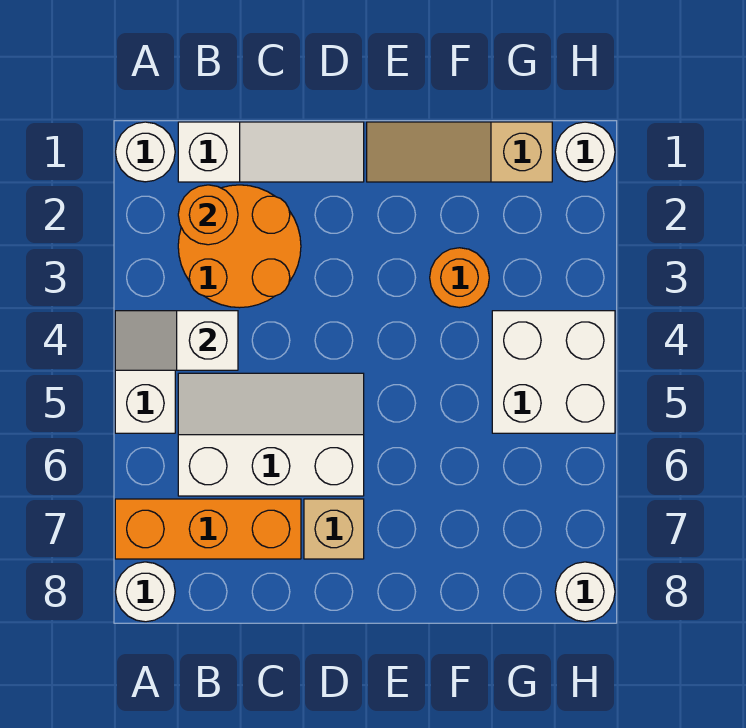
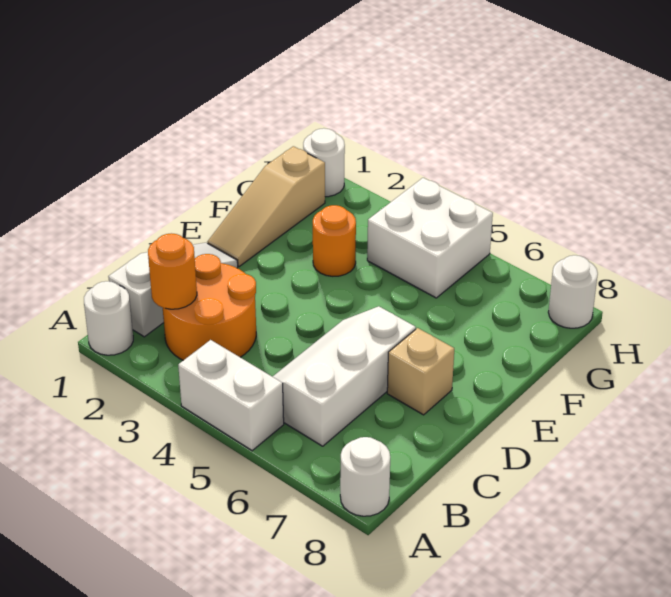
white 1x2 slope [115,311,238,370] -> none
orange 1x3 brick [115,499,301,559] -> none

